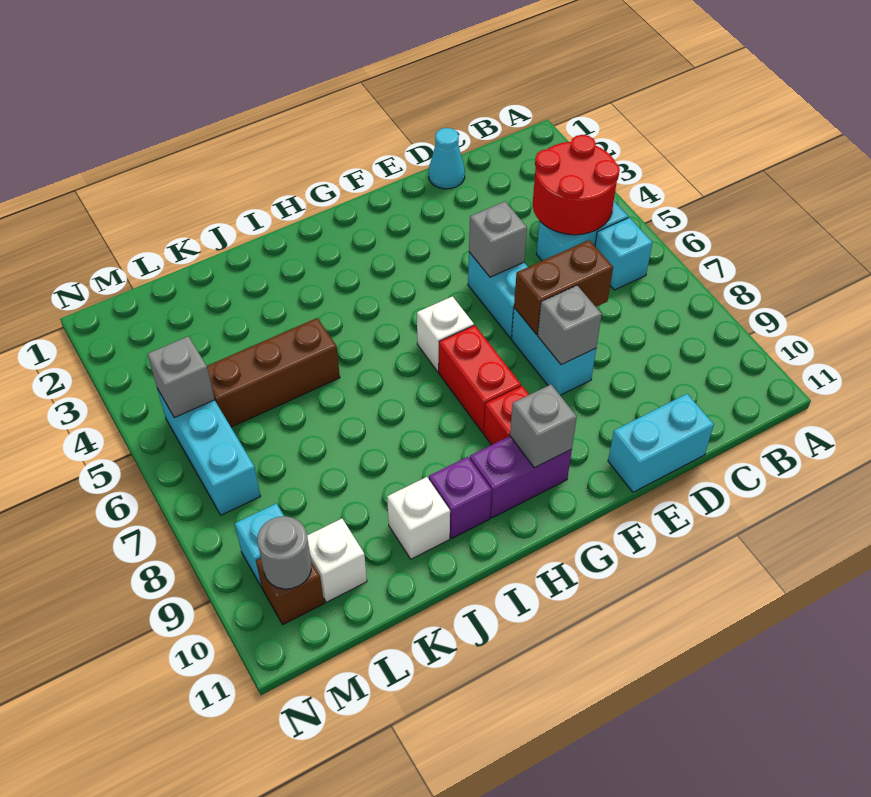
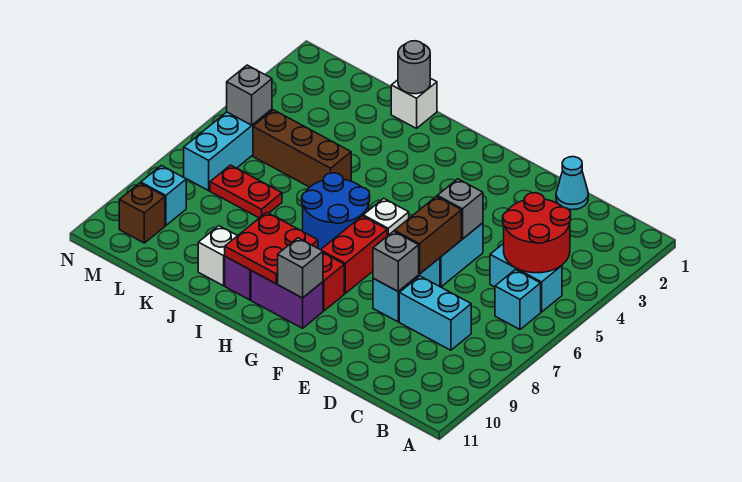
brown 1x2 brick [514,240,613,335] -> brown 1x2 brick turned to [395,196,461,274]
cyan 1x2 brick [608,394,714,492] -> cyan 1x2 brick moved to [399,276,471,350]
none -> blue 2x2 round brick [302,173,370,250]
none -> red 2x2 plate [225,212,318,284]
none -> red 1x2 plate [210,165,282,218]
white 1x1 brick [307,519,367,602] -> white 1x1 brick moved to [391,78,437,128]
grey 1x1 round brick [257,516,311,589] -> grey 1x1 round brick moved to [398,41,430,94]

